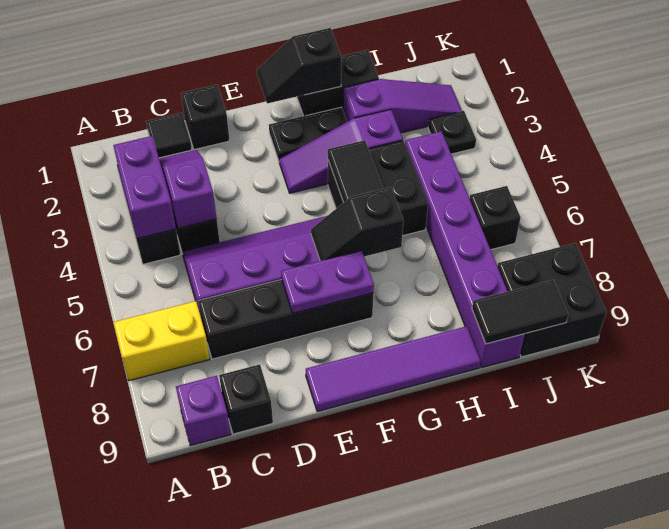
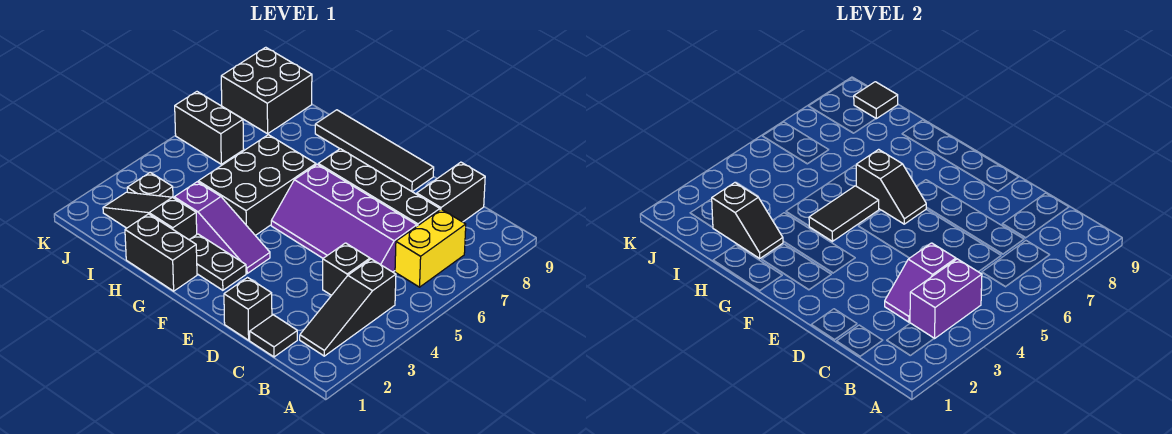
yellow 1x2 brick [113,301,210,381] -> yellow 1x2 brick turned to [395,209,466,287]
purple 1x1 brick [176,376,231,446] -> none
black 1x1 brick [219,364,273,434] -> black 1x2 brick [417,162,485,222]
purple 1x2 plate [281,250,374,313] -> none
purple 1x4 tile [306,326,481,412] -> black 1x4 tile [315,110,434,192]
black 1x2 slope [257,28,341,103] -> black 1x2 slope moved to [712,183,783,259]
black 2x2 brick [328,140,428,236] -> black 2x3 brick [198,135,316,235]
purple 1x3 slope [343,79,462,133] -> black 1x3 slope [103,192,197,240]
purple 1x6 brick [405,131,525,368] -> none
black 1x2 tile [472,280,568,344] -> black 1x1 tile [854,82,898,119]
black 1x1 brick [470,186,521,250] -> black 1x2 brick [175,92,244,164]

